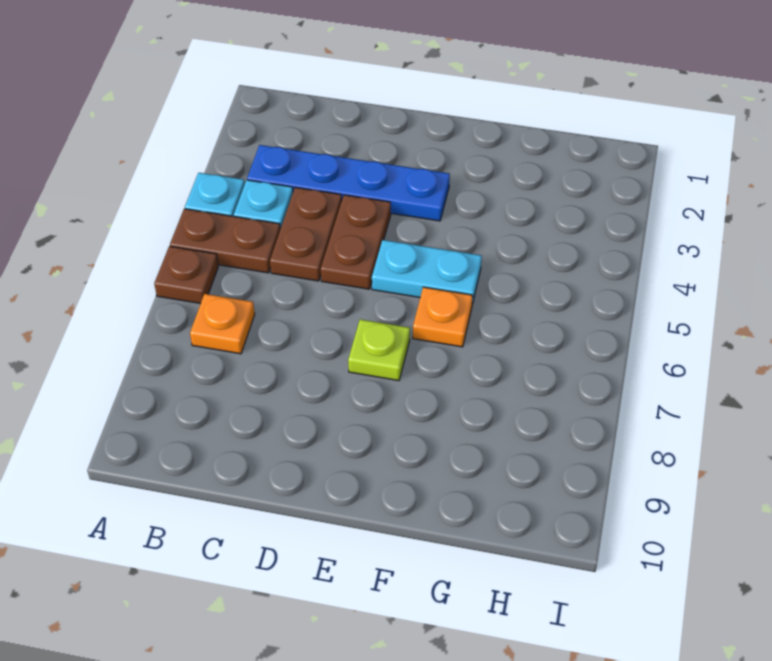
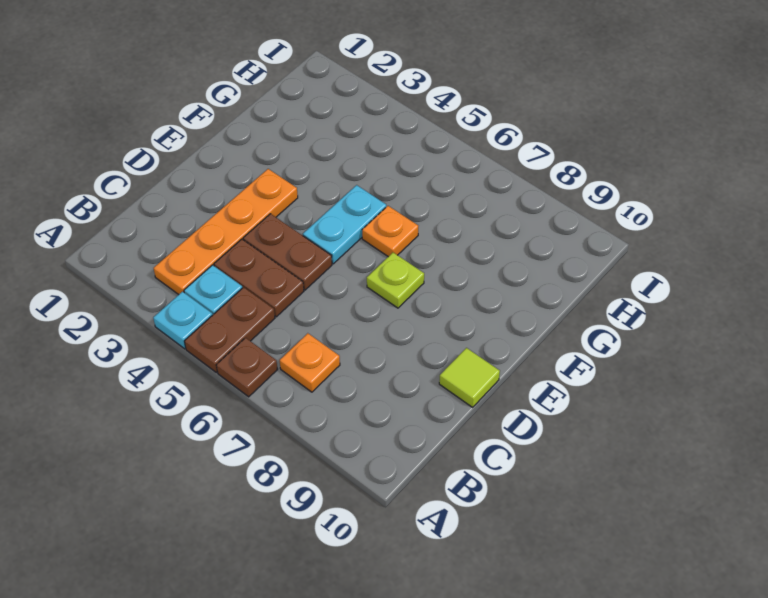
blue 1x4 plate [247,145,450,221] -> orange 1x4 plate [154,169,298,295]
none -> lime 1x1 tile [439,348,500,407]

